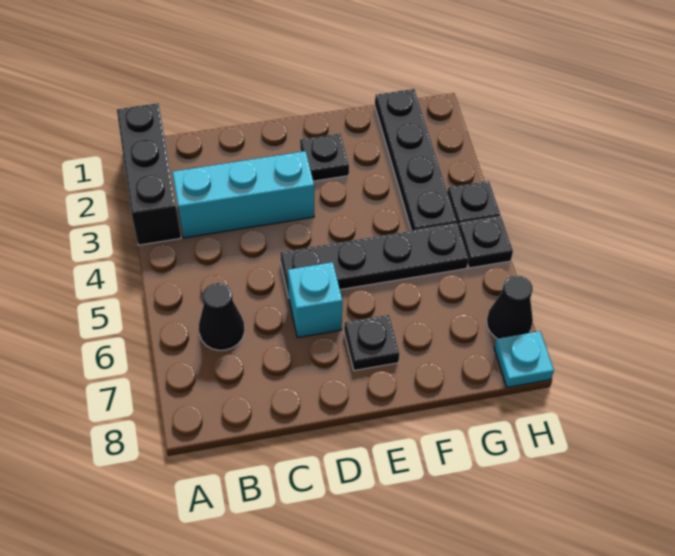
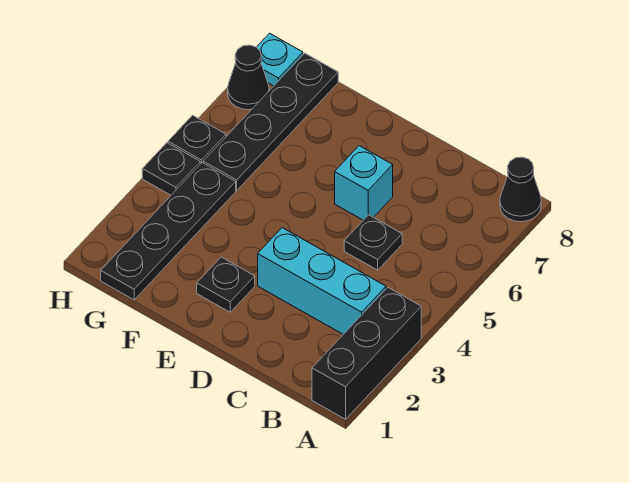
black 1x1 cone [199,283,244,350] -> black 1x1 cone moved to [500,157,541,222]
black 1x4 plate [280,223,468,297] -> black 1x4 plate turned to [203,53,338,190]
black 1x1 plate [344,315,399,371] -> black 1x1 plate moved to [344,215,402,270]

